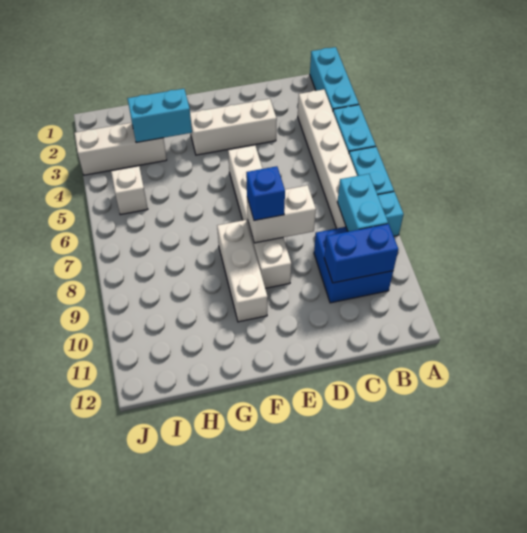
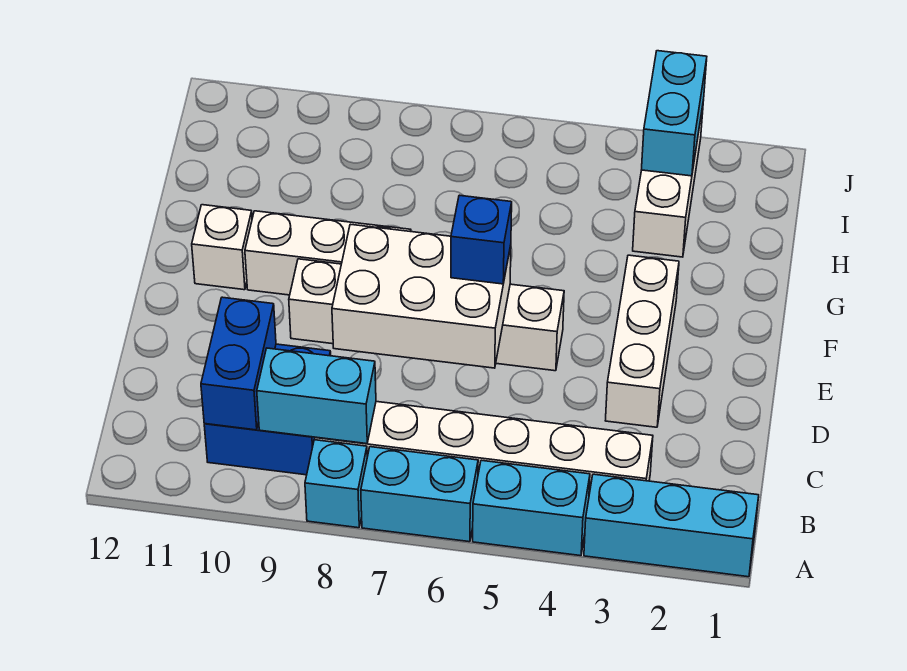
white 1x2 brick [247,185,316,243] -> white 2x3 brick [332,224,511,368]
blue 1x1 brick [246,166,285,221] -> blue 1x1 brick moved to [451,195,512,284]
cyan 1x2 brick [127,89,192,143] -> cyan 1x2 brick moved to [642,51,707,176]
white 1x1 brick [111,166,148,215] -> white 1x1 brick moved to [192,205,252,290]

